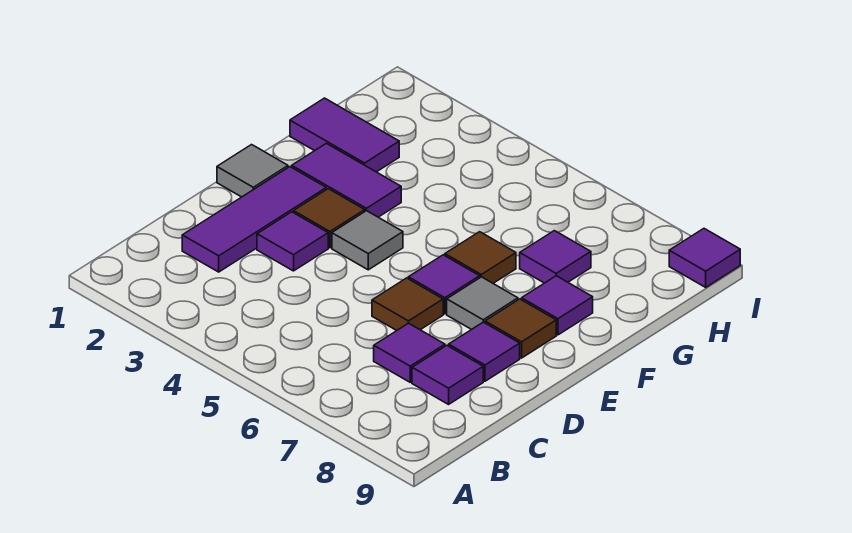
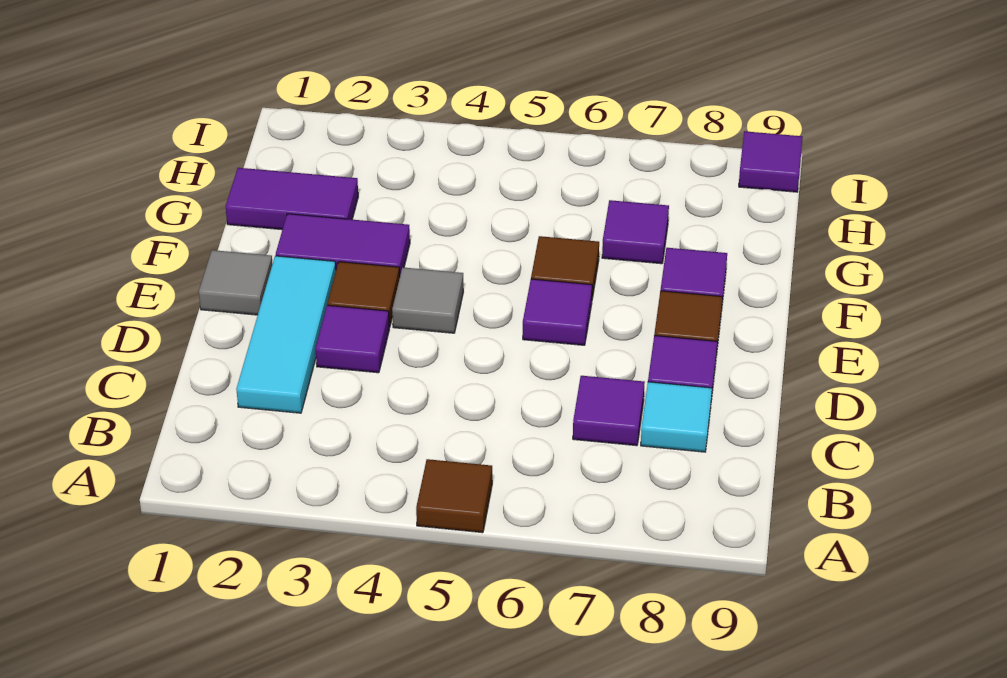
purple 1x3 tile [182,167,326,272] -> cyan 1x3 tile [236,256,336,413]
purple 1x1 tile [412,345,483,404] -> cyan 1x1 tile [641,382,712,452]
brown 1x1 tile [372,278,443,330] -> brown 1x1 tile moved to [416,459,492,533]
grey 1x1 tile [447,277,518,329] -> none

